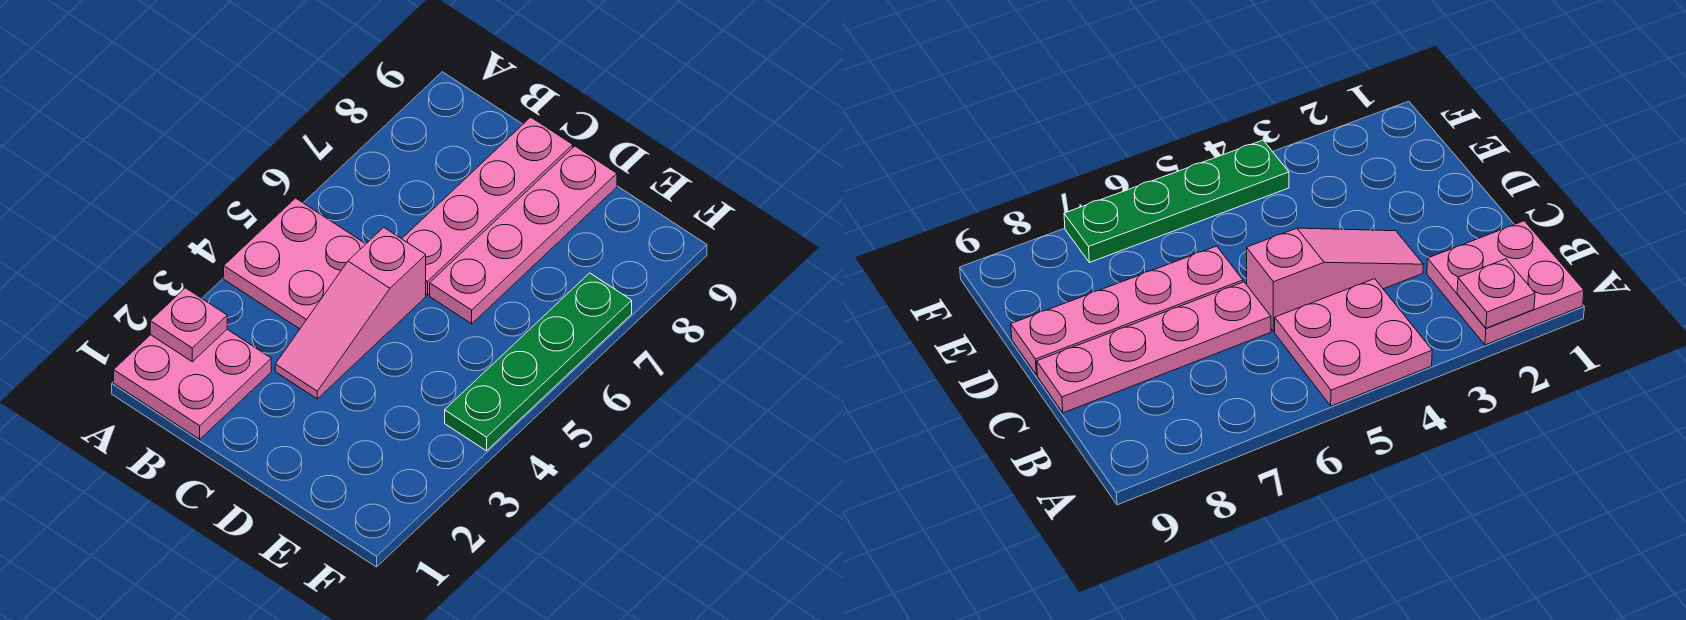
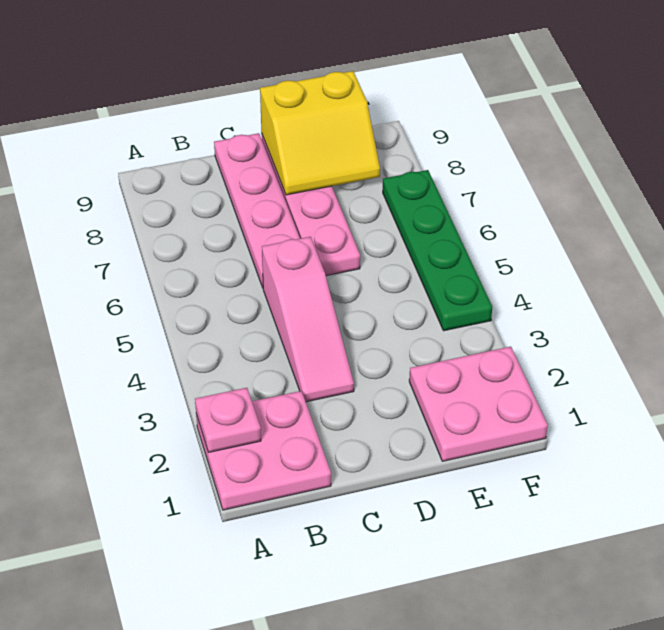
pink 2x2 plate [224,198,365,329] -> pink 2x2 plate moved to [409,347,548,461]
none -> yellow 2x2 slope [260,71,380,195]

